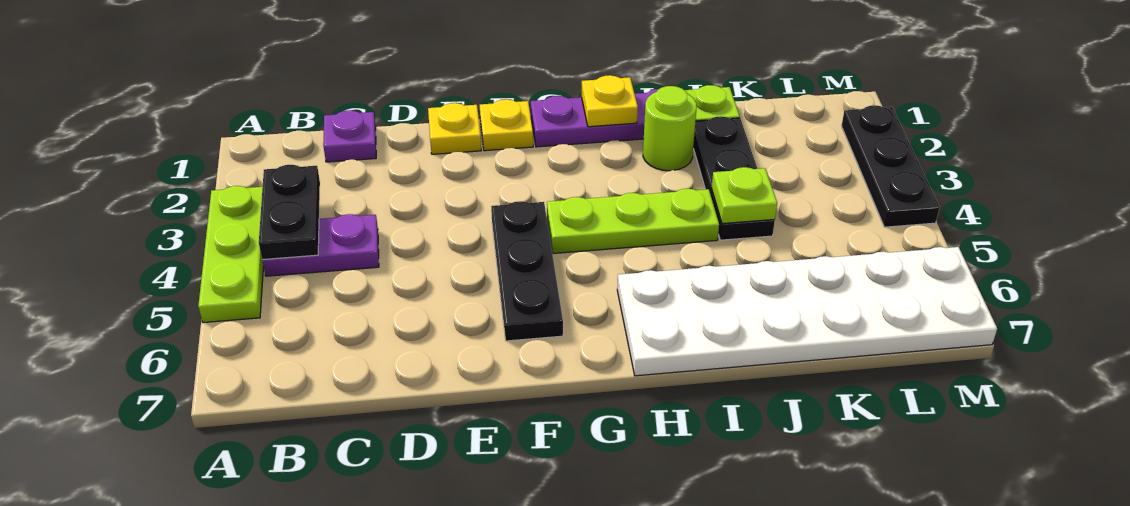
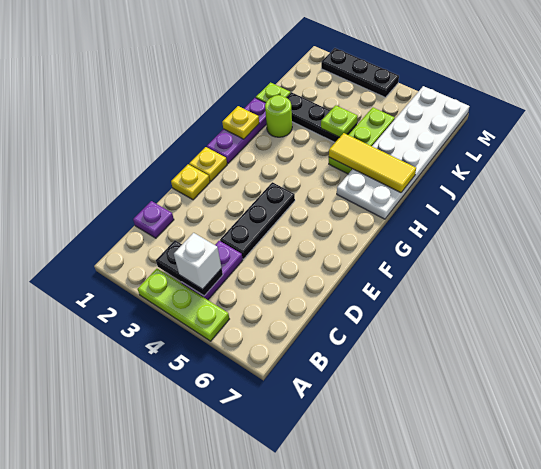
none -> white 1x1 brick [174,233,222,289]
black 1x3 plate [491,201,563,341] -> black 1x3 plate turned to [220,182,295,259]
lime 1x3 plate [547,189,719,253] -> lime 1x3 plate moved to [329,108,395,174]
none -> yellow 1x3 tile [329,133,416,193]

